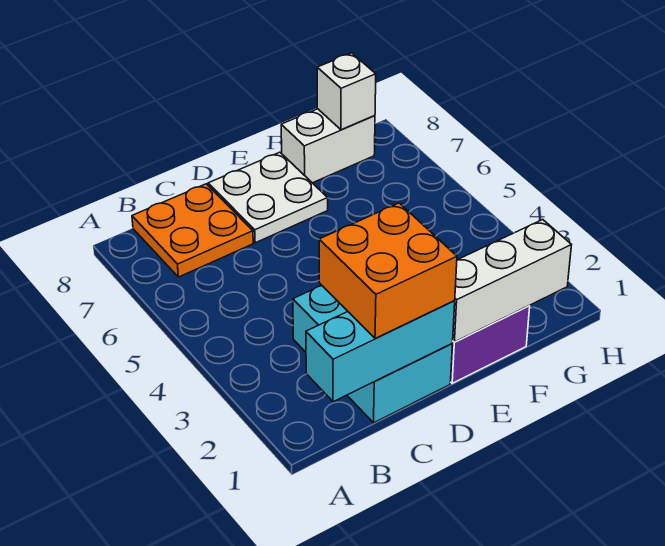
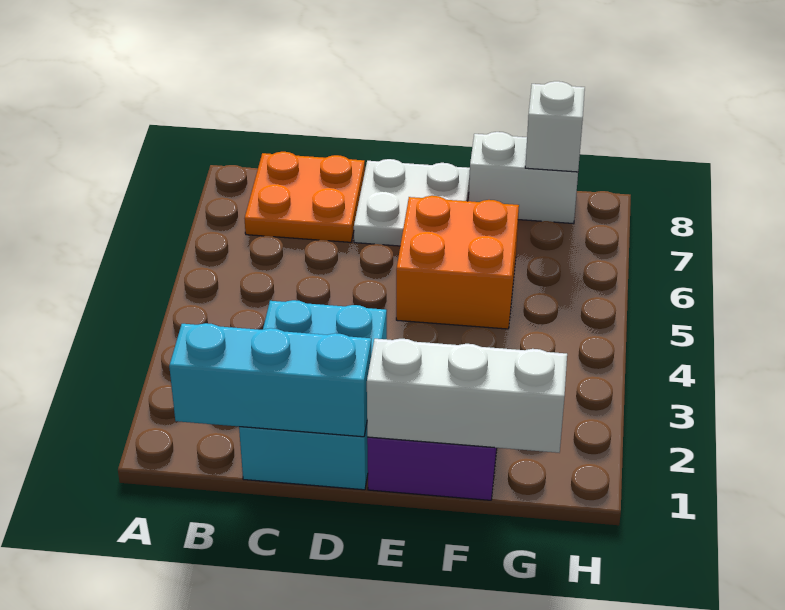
orange 2x2 brick [319,203,457,338] -> orange 2x2 brick moved to [396,196,519,329]

